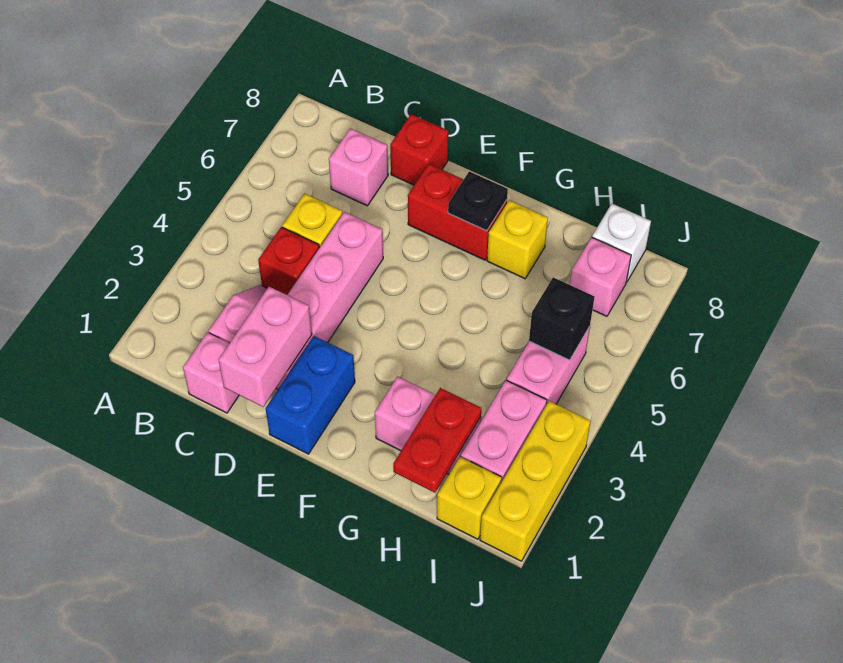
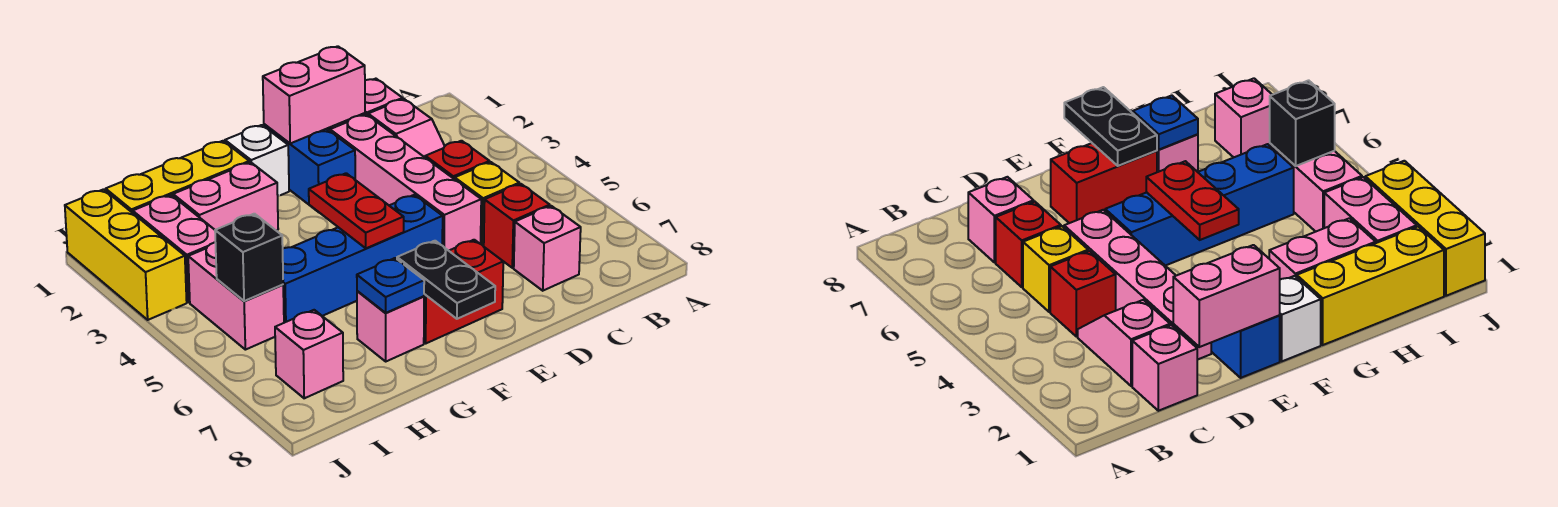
pink 1x2 brick [218,287,312,407] -> pink 1x2 brick turned to [263,46,365,144]
red 1x1 brick [390,114,448,185] -> red 1x1 brick moved to [484,184,550,268]
none -> blue 1x4 brick [283,195,443,323]
black 1x1 plate [448,171,508,231] -> black 1x2 plate [397,241,495,319]
yellow 1x1 brick [487,200,548,279] -> pink 1x1 brick [357,291,424,361]
none -> blue 1x1 plate [357,258,424,313]
red 1x2 plate [393,388,481,493] -> red 1x2 plate moved to [309,173,404,248]
yellow 1x1 brick [437,457,502,539] -> yellow 1x3 brick [106,141,249,213]
white 1x1 brick [592,204,651,282] -> white 1x1 brick moved to [225,125,289,196]

